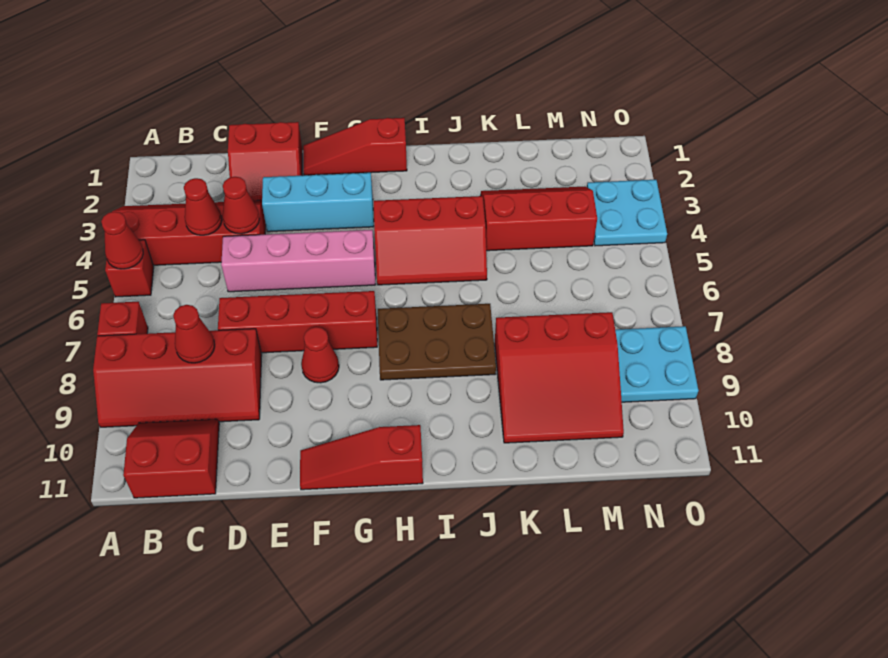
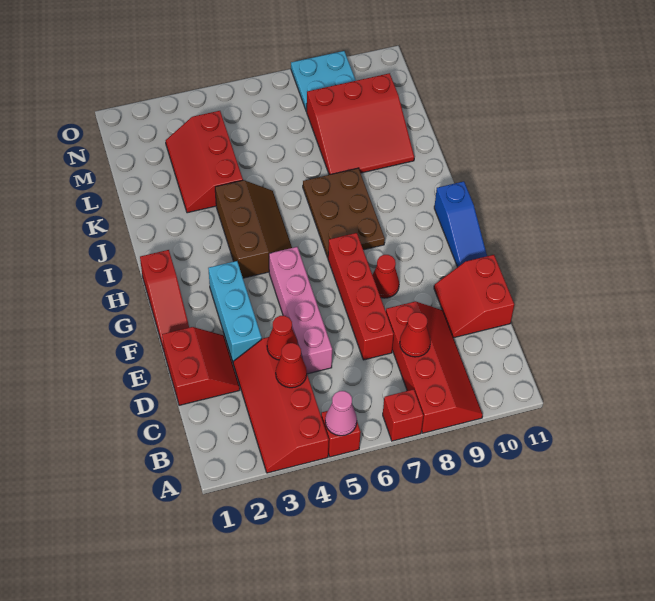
red 1x1 cone [101,212,143,269] -> pink 1x1 cone [325,391,357,436]
red 2x2 slope [123,419,219,498] -> red 2x2 slope moved to [434,255,514,338]
red 1x3 slope [300,425,423,490] -> blue 1x3 slope [434,181,487,267]
red 2x3 slope [374,196,487,285] -> brown 2x3 slope [215,180,292,278]
red 3x3 slope [495,312,624,443] -> red 3x3 slope turned to [307,73,414,175]
cyan 2x2 plate [587,180,667,246] -> none

